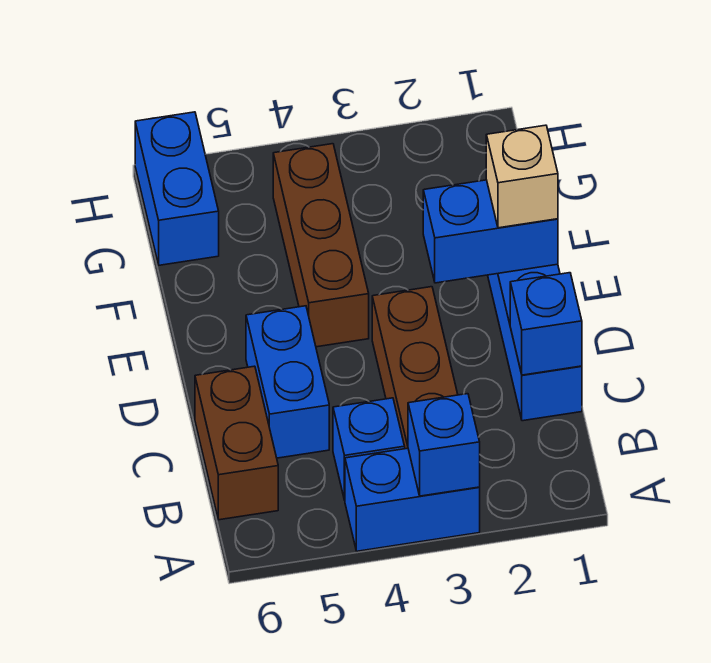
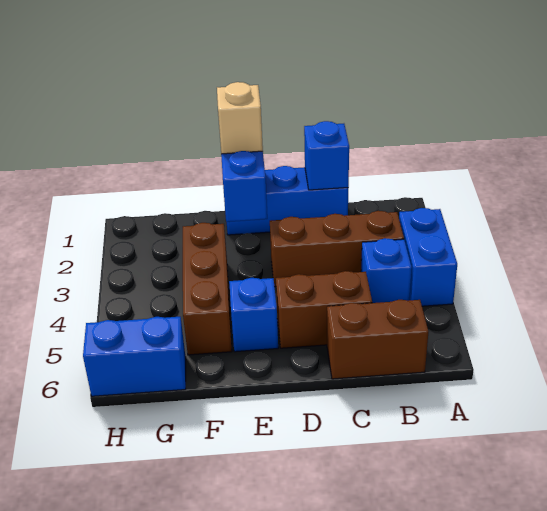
blue 1x1 brick [408,394,480,496] -> blue 1x1 brick moved to [229,278,278,352]
blue 1x2 brick [246,306,329,458] -> brown 1x2 brick [276,271,372,348]
brown 1x3 brick [273,144,369,347] -> brown 1x3 brick turned to [183,223,232,355]

